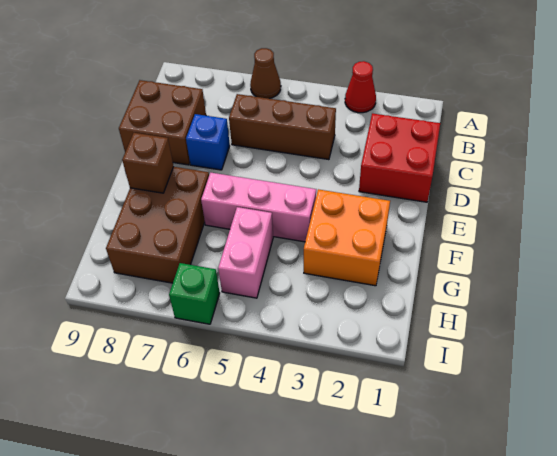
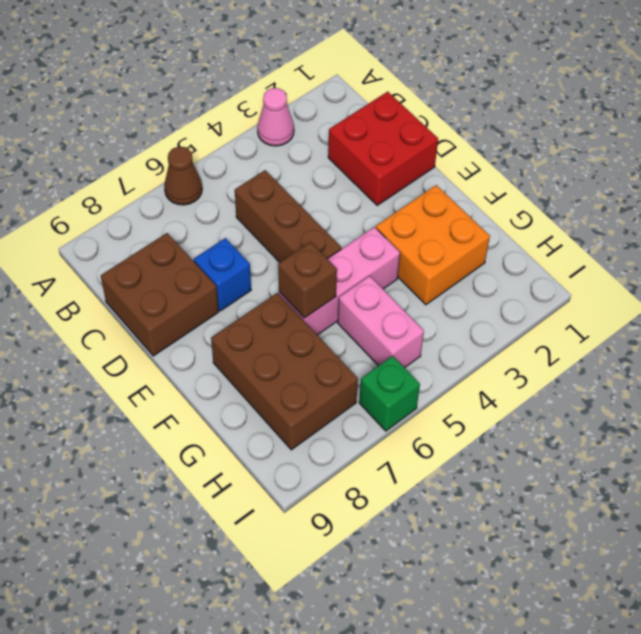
red 1x1 cone [345,61,376,113] -> pink 1x1 cone [257,88,294,146]
brown 1x3 brick [229,94,336,160] -> brown 1x3 brick turned to [235,170,341,262]
brown 1x1 brick [122,133,174,193] -> brown 1x1 brick moved to [278,242,337,318]

